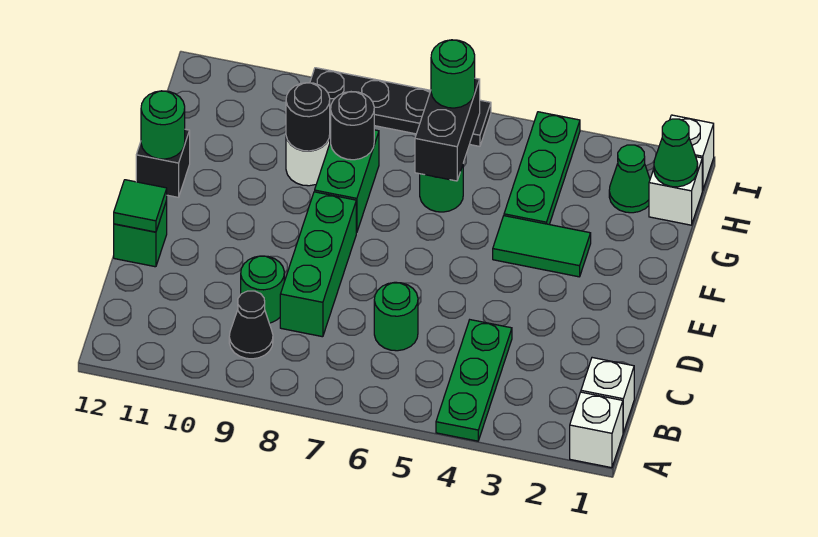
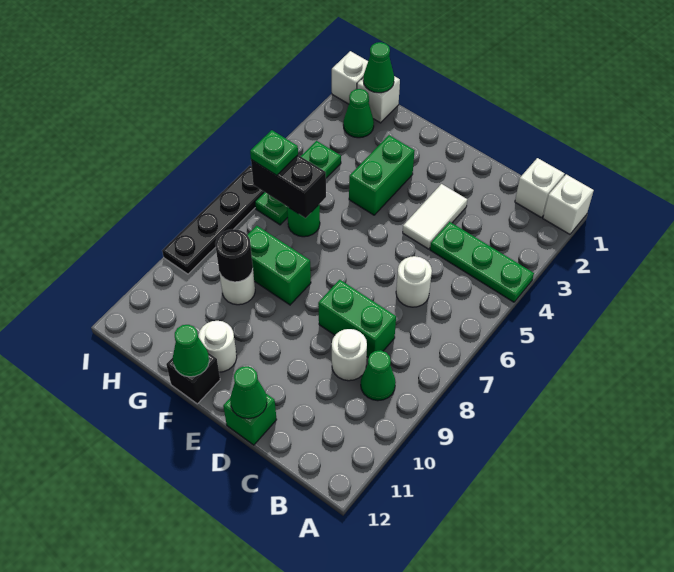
black 1x1 cone [229,291,273,359] -> green 1x1 cone [361,350,396,401]
green 1x1 round brick [374,282,418,351] -> white 1x1 round brick [396,256,432,307]
green 1x3 brick [280,192,356,337] -> green 1x2 brick [318,280,396,358]
green 1x1 round brick [241,256,284,323] -> white 1x1 round brick [332,329,367,381]
none -> white 1x2 tile [403,184,467,249]
green 1x1 tile [114,180,167,232] -> green 1x1 cone [230,366,267,419]
green 1x2 tile [493,216,591,277] -> green 1x2 brick [349,135,415,215]
none -> white 1x1 round brick [199,321,237,372]
green 1x1 round brick [141,91,185,159] -> green 1x1 cone [173,325,209,377]
green 1x3 plate [504,112,580,224] -> green 1x3 plate turned to [255,141,341,225]
black 1x1 round brick [331,92,374,160] -> none
green 1x1 round brick [431,40,475,108] -> green 1x1 plate [250,130,298,175]

